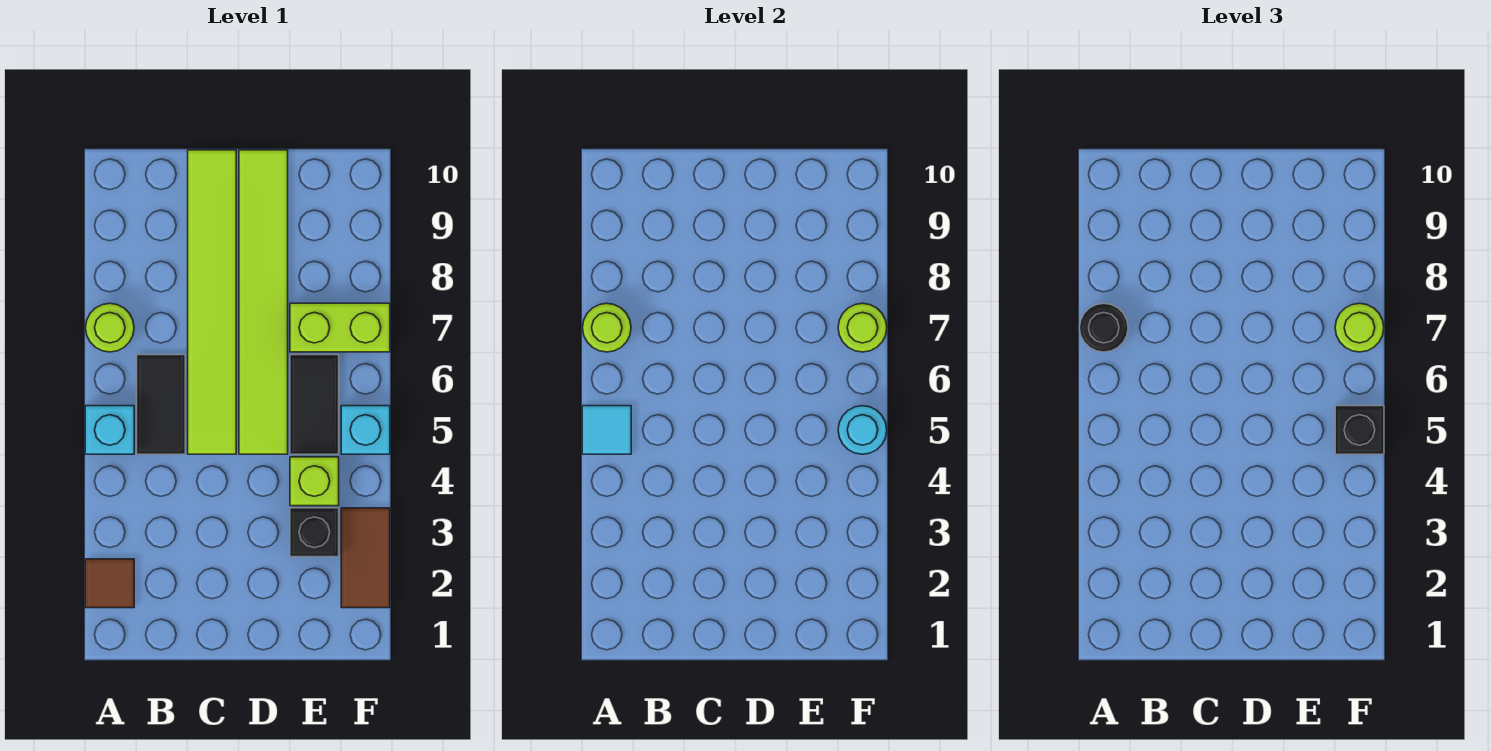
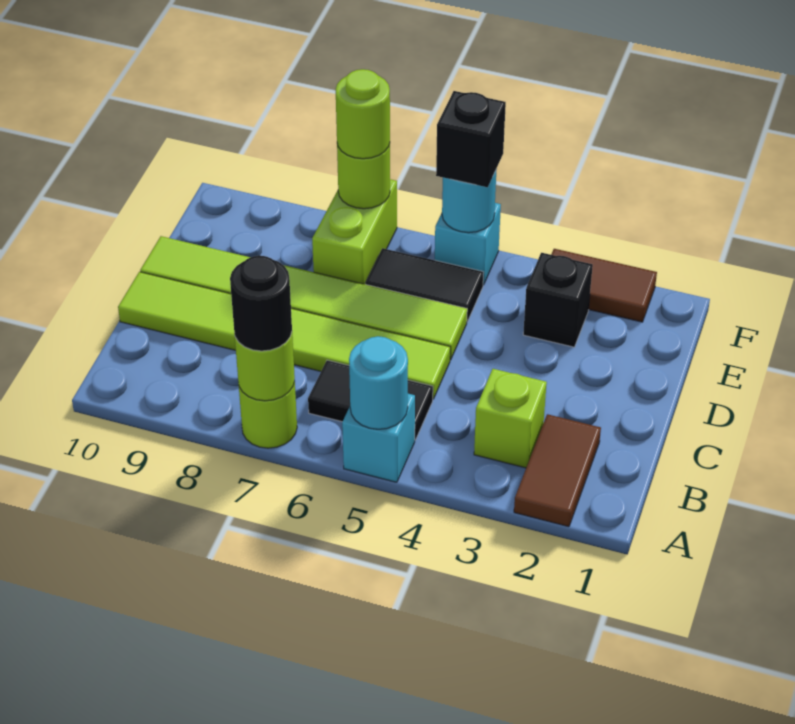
brown 1x1 tile [85,559,134,608] -> brown 1x2 tile [514,414,601,527]
cyan 1x1 tile [582,406,631,454] -> cyan 1x1 round brick [349,336,408,429]
lime 1x1 brick [290,457,339,506] -> lime 1x1 brick moved to [474,369,547,468]

